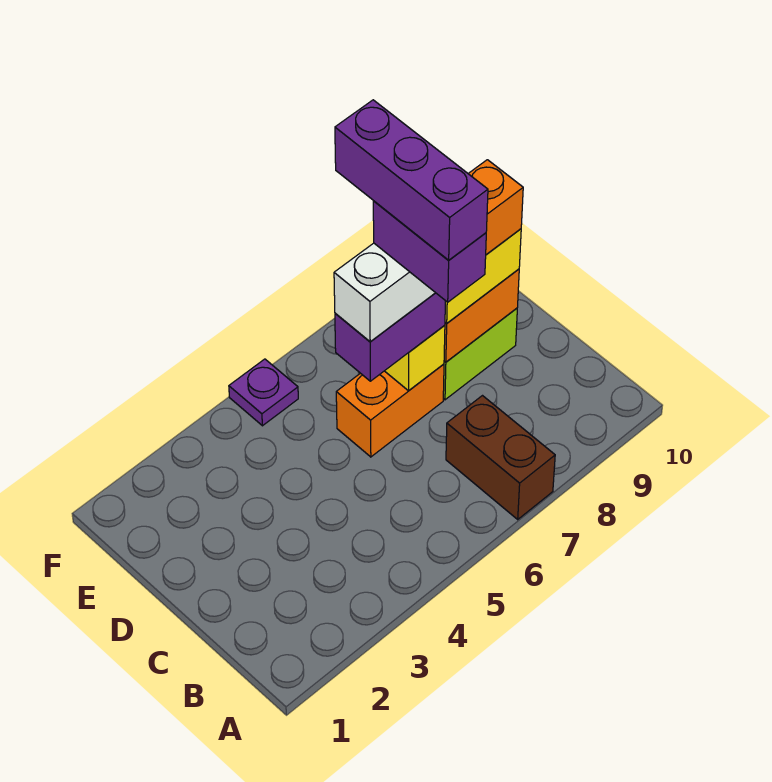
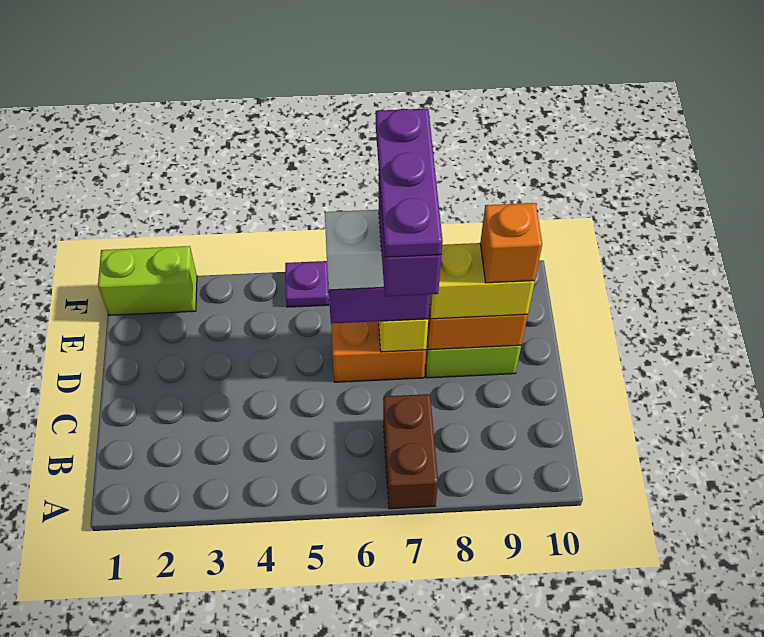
purple 1x3 brick [335,100,488,260] -> purple 1x3 plate [376,109,443,257]
none -> lime 1x2 brick [98,246,197,315]

